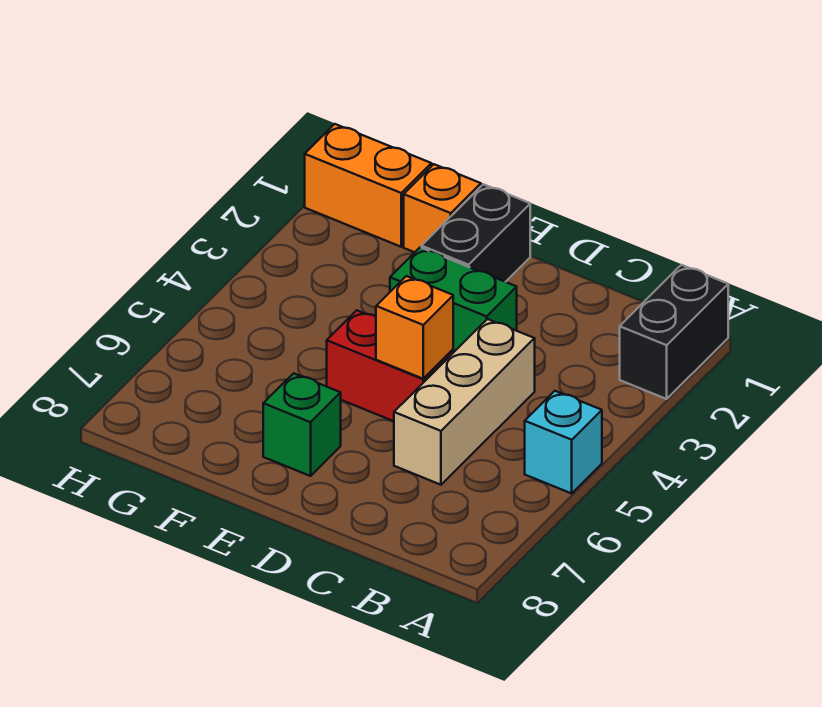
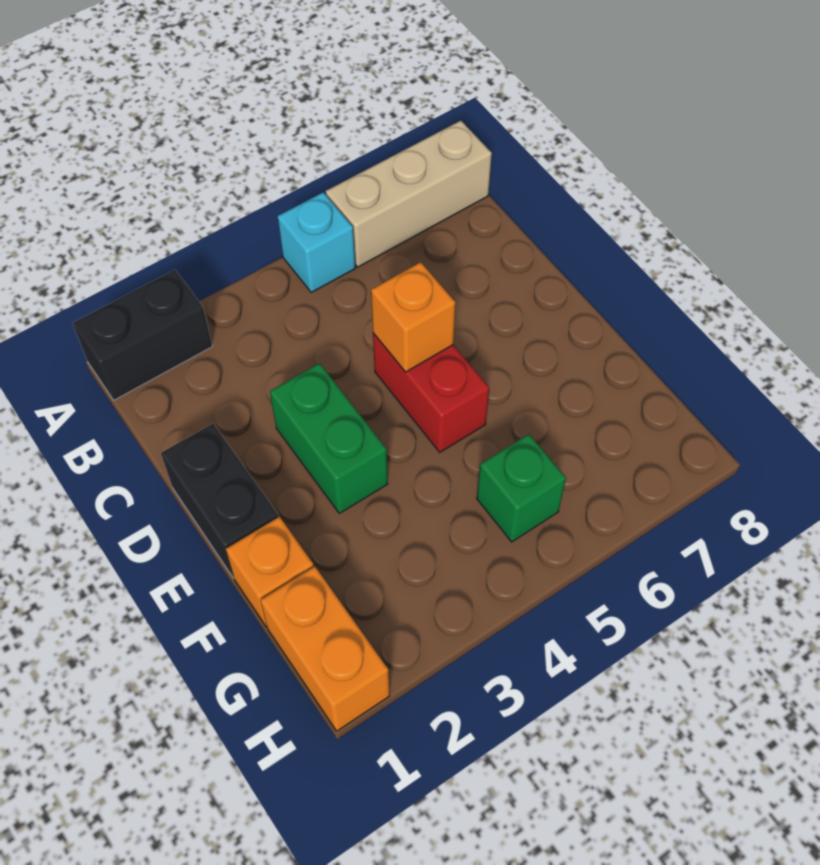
tan 1x3 brick [394,319,535,485] -> tan 1x3 brick moved to [326,121,492,267]
black 1x2 brick [422,184,530,282] -> black 1x2 brick turned to [161,424,278,578]
green 1x1 brick [263,373,341,476] -> green 1x1 brick moved to [477,434,566,542]

